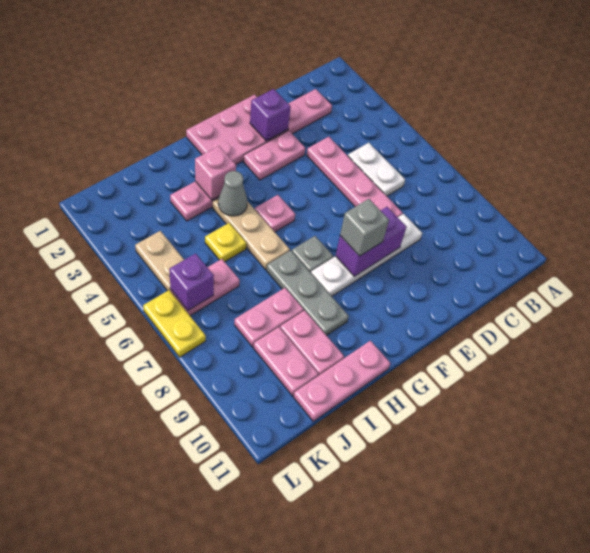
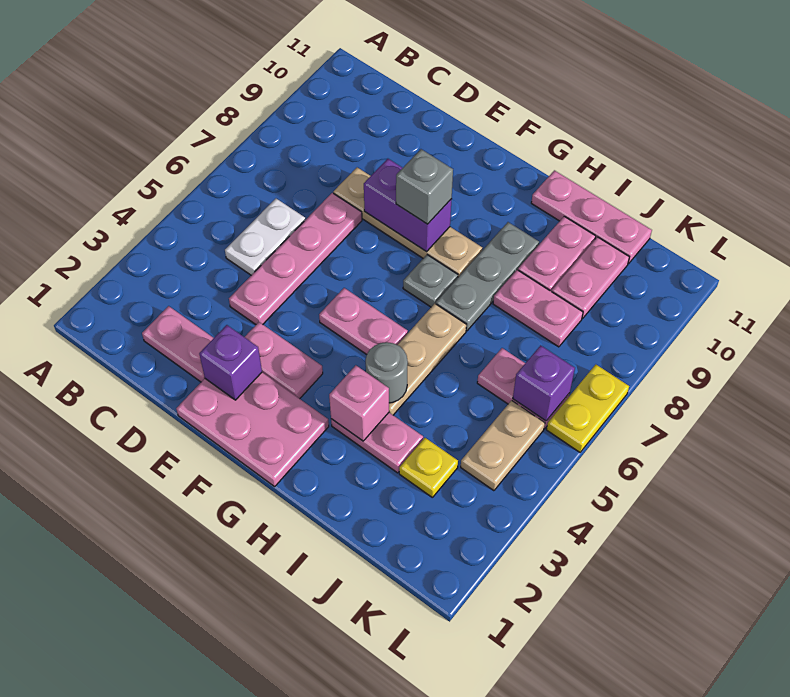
white 1x4 plate [311,214,422,296] -> tan 1x4 plate [333,167,482,277]
pink 1x1 plate [255,195,295,232] -> pink 1x2 plate [319,288,408,355]
grey 1x1 cone [218,171,247,216] -> grey 1x1 round brick [366,342,408,403]
yellow 1x1 plate [205,223,246,262] -> yellow 1x1 plate moved to [399,438,458,497]

